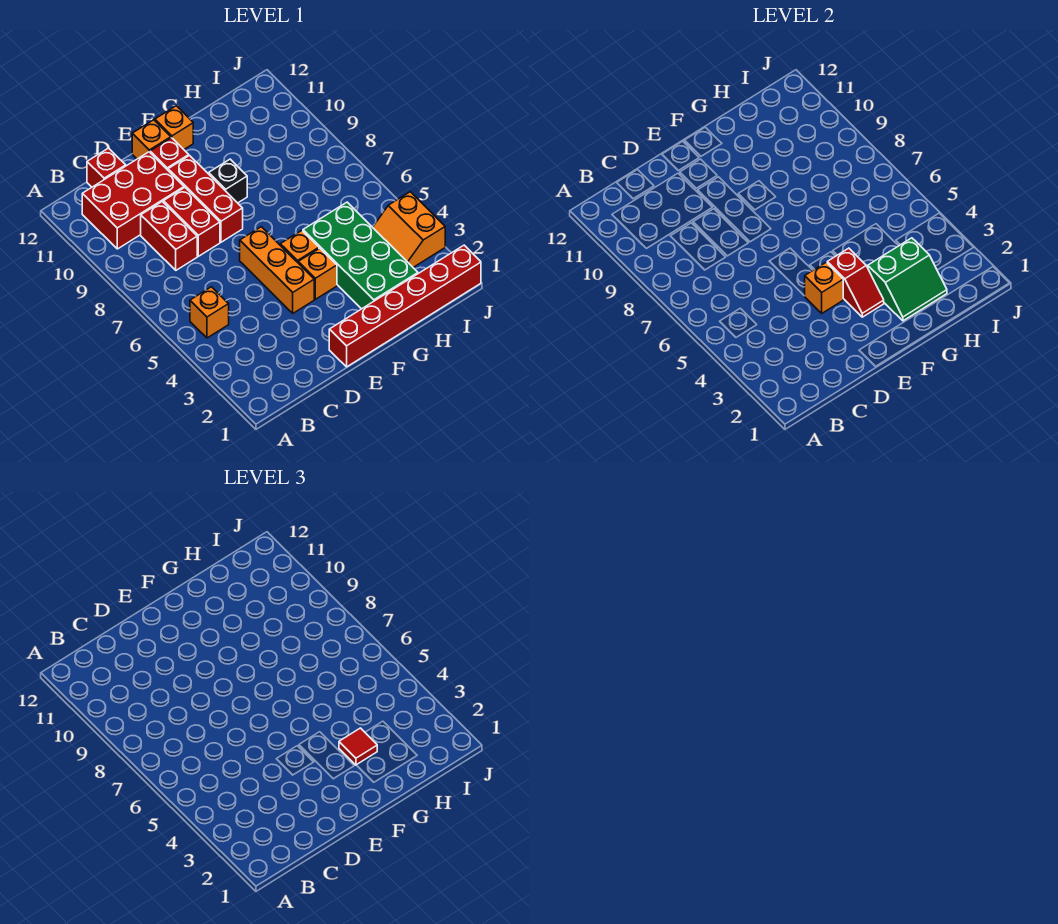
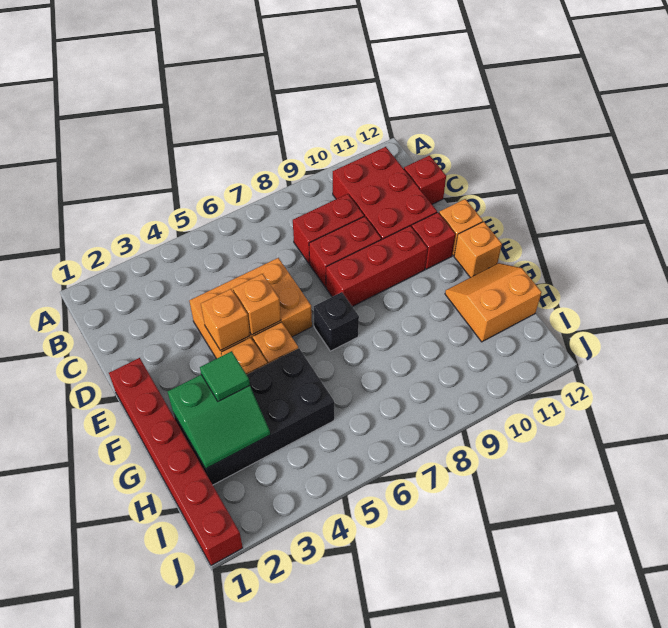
orange 1x1 brick [190,287,229,338] -> orange 1x1 brick moved to [233,274,281,335]
orange 1x3 brick [240,227,314,313] -> orange 2x3 brick [189,258,312,359]
red 1x2 slope [827,248,884,317] -> none
black 1x1 brick [209,159,247,203] -> black 1x1 brick moved to [314,292,359,351]
green 2x4 brick [303,202,418,309] -> black 2x4 brick [173,348,334,485]
green 2x2 slope [868,238,947,321] -> green 2x2 slope turned to [167,375,270,469]
red 1x1 tile [339,728,377,765] -> green 1x1 tile [200,351,250,401]
orange 2x2 slope [373,192,445,267] -> orange 2x2 slope moved to [445,263,542,342]

